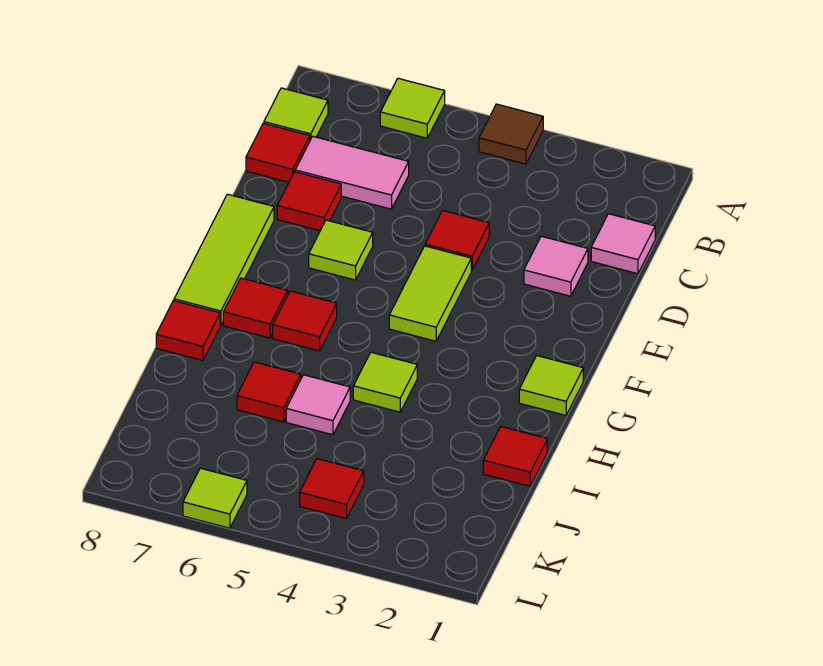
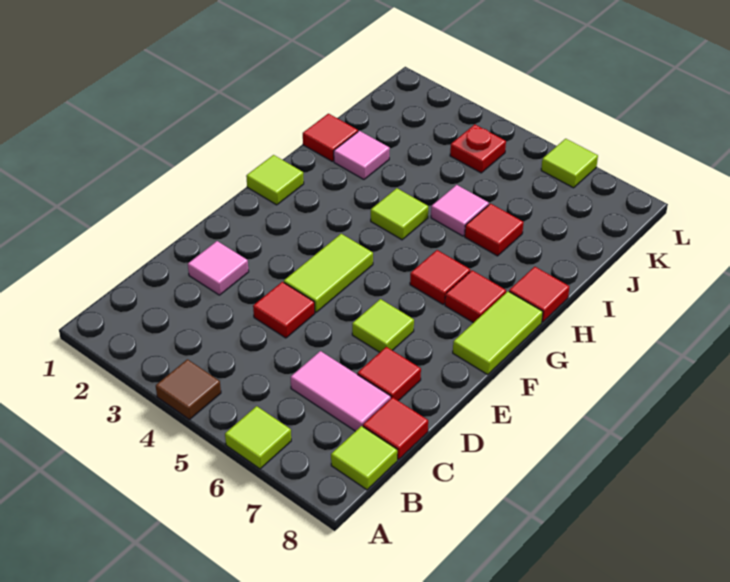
pink 1x1 tile [591,214,655,274] -> pink 1x1 tile moved to [334,131,390,179]
lime 1x3 tile [174,194,274,325] -> lime 1x2 tile [453,291,543,374]
red 1x1 tile [300,459,364,518] -> red 1x1 plate [450,124,506,173]

